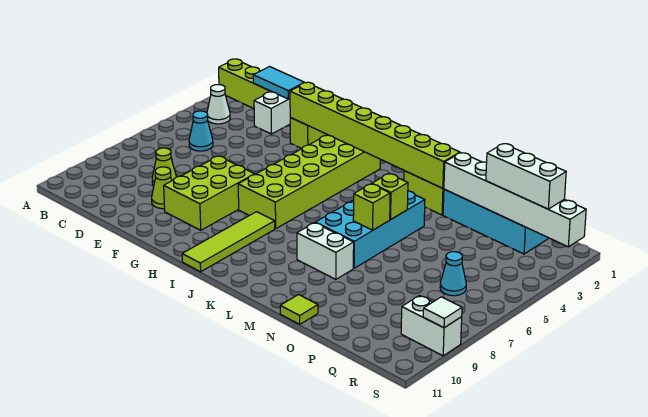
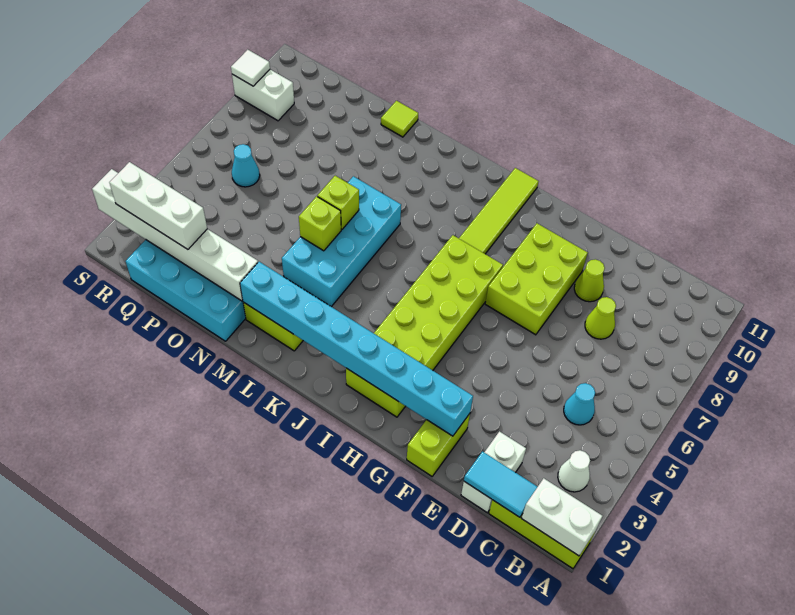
lime 1x8 brick [290,82,460,188] -> cyan 1x8 brick [240,262,473,436]
white 1x2 brick [297,223,354,279] -> white 1x2 brick moved to [521,478,602,556]

